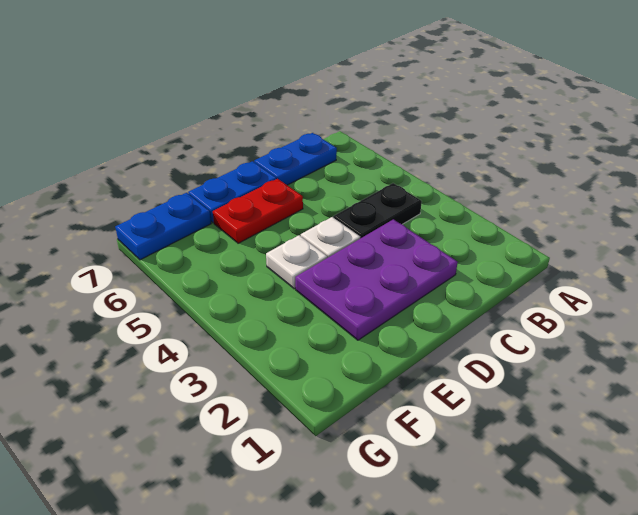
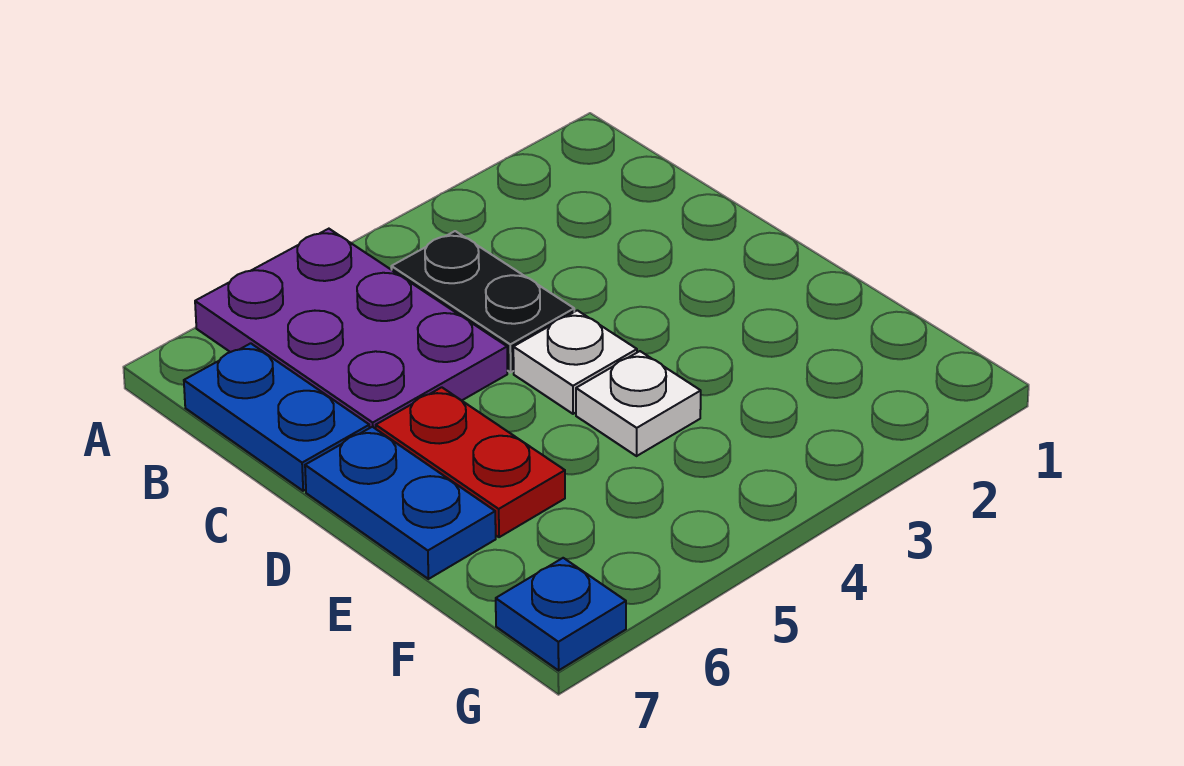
purple 2x3 plate [295,219,458,340] -> purple 2x3 plate moved to [195,229,507,429]
blue 1x2 plate [115,193,211,260] -> blue 1x1 plate [496,558,626,670]

